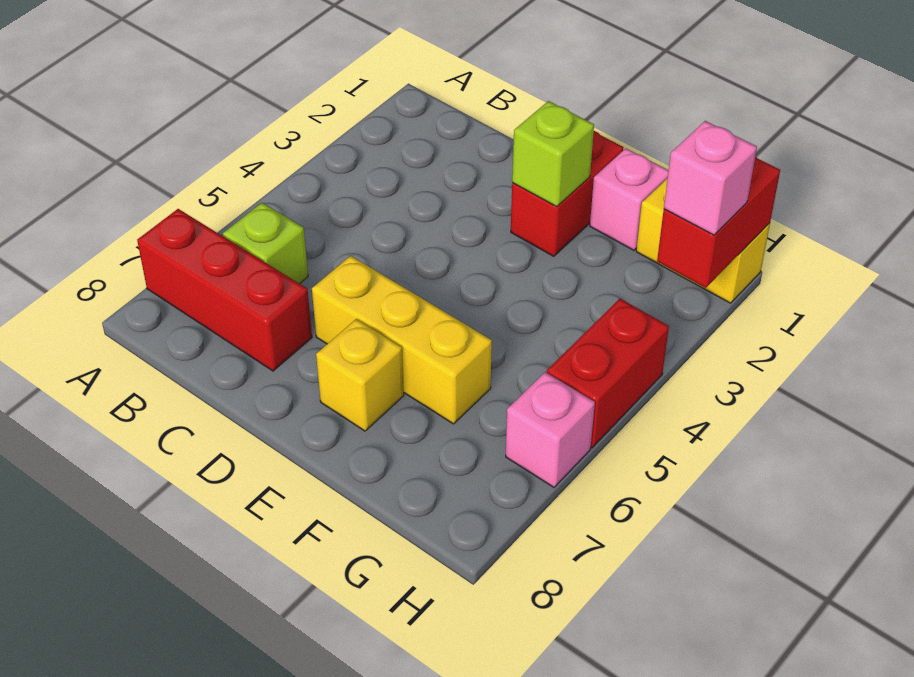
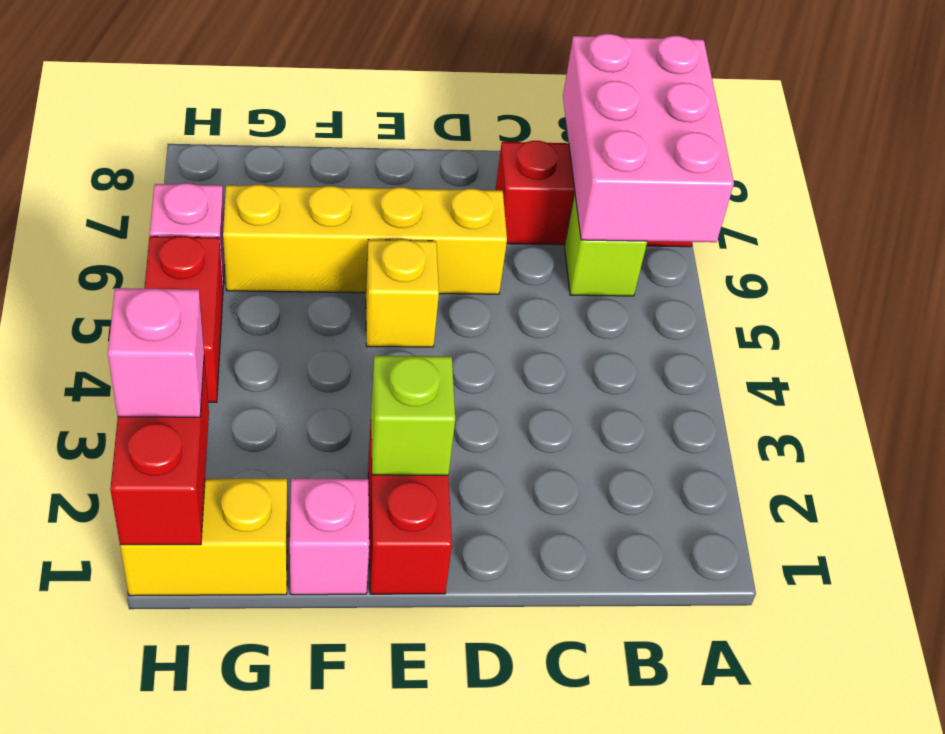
none -> pink 2x3 brick [563,34,734,242]
yellow 1x3 brick [312,256,492,424] -> yellow 1x4 brick [223,185,507,294]
yellow 1x1 brick [316,319,404,431] -> yellow 1x1 brick moved to [366,240,439,347]

